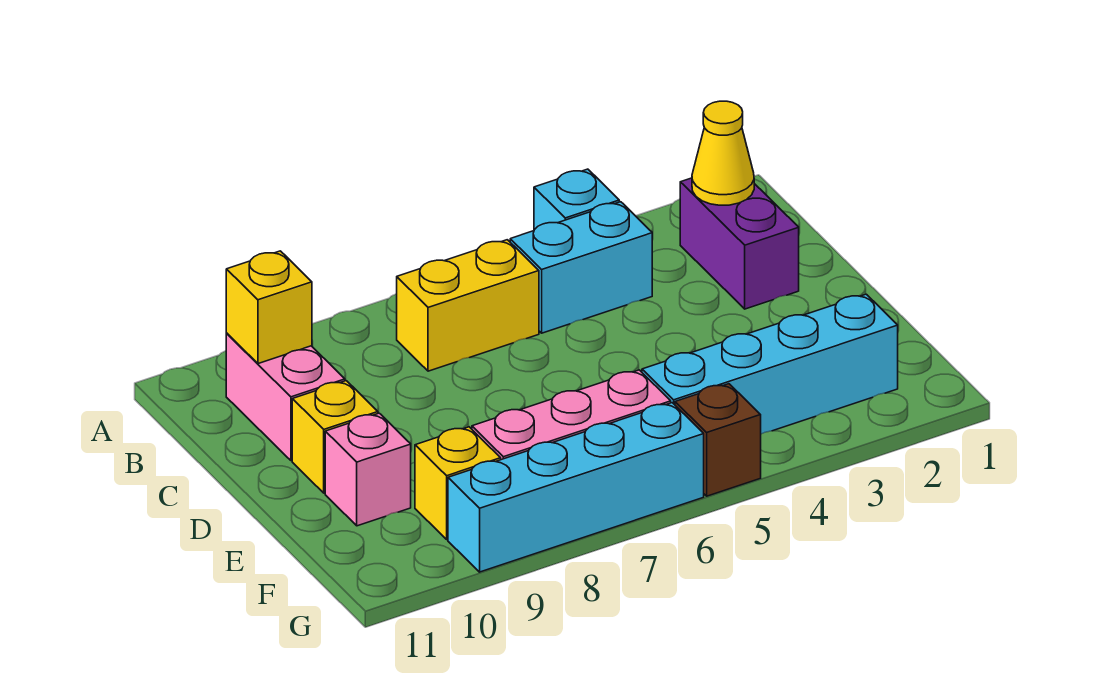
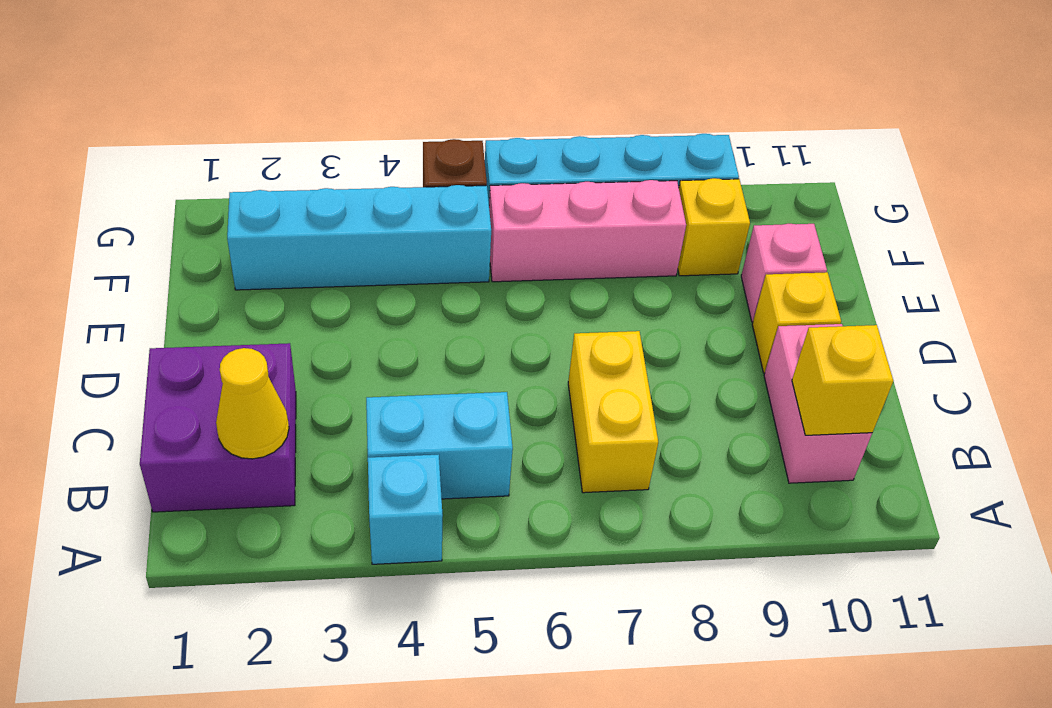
purple 1x2 brick [680,178,799,309] -> purple 2x2 brick [140,343,296,512]
yellow 1x2 brick [397,240,539,371] -> yellow 1x2 brick turned to [568,331,658,493]

